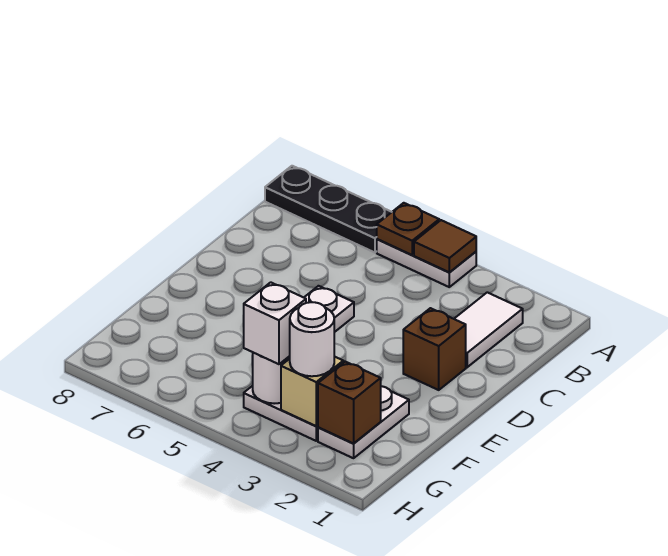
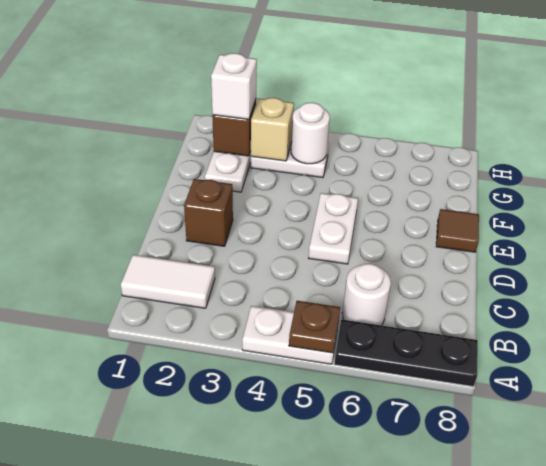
brown 1x1 tile [414,220,476,272] -> brown 1x1 tile moved to [436,209,479,252]
white 1x2 tile [454,292,523,367] -> white 1x2 tile turned to [121,255,215,308]
white 1x1 round brick [290,302,334,376] -> white 1x1 round brick moved to [342,264,391,325]
white 1x1 brick [243,282,306,364] -> white 1x1 brick moved to [211,53,257,119]

